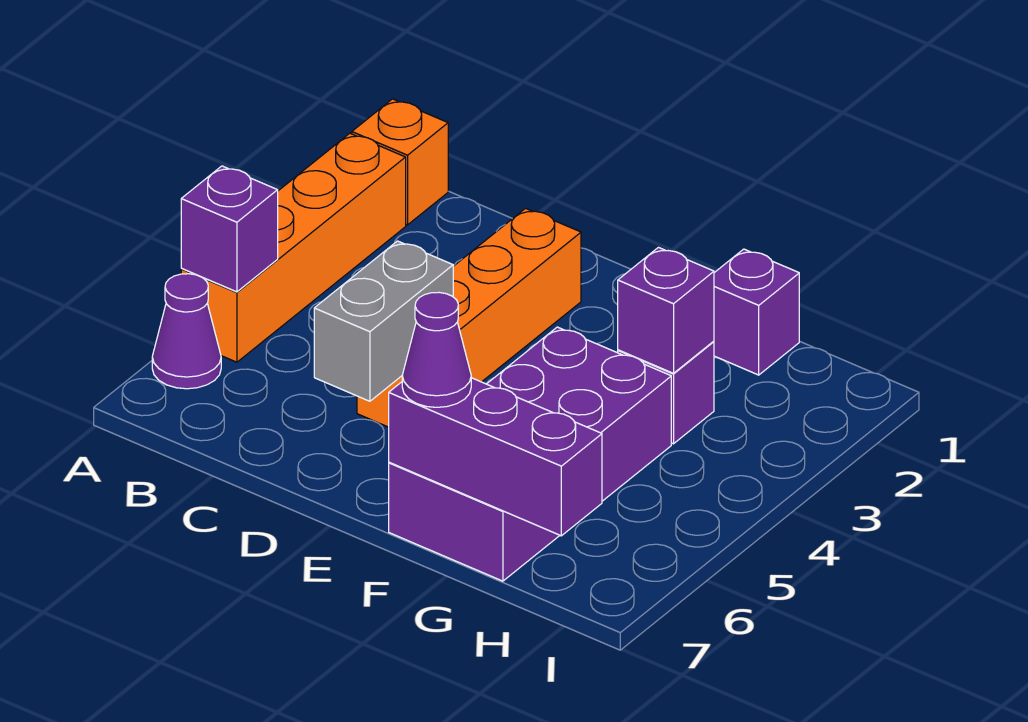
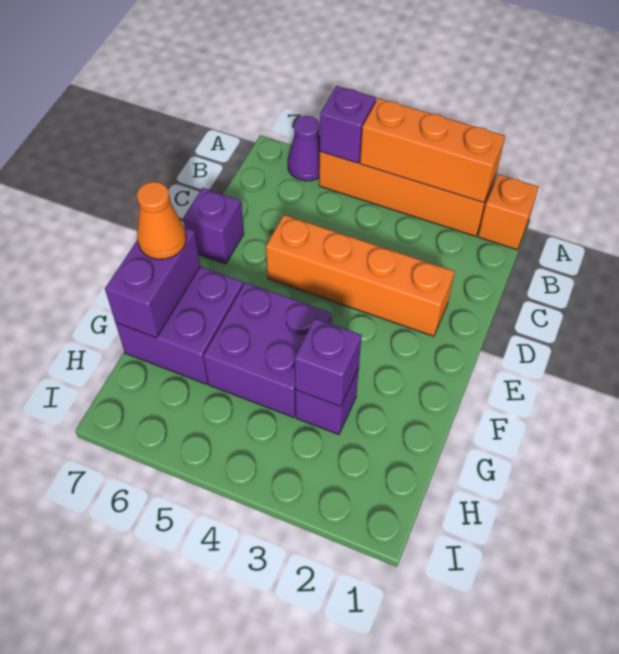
none -> orange 1x3 brick [360,98,505,202]
grey 1x2 brick [314,241,453,401] -> none
purple 1x3 brick [389,378,602,536] -> purple 1x2 brick [105,227,200,338]
purple 1x1 cone [402,292,471,407] -> orange 1x1 cone [137,182,186,259]
purple 1x1 brick [714,249,799,375] -> purple 1x1 brick moved to [183,188,244,264]

